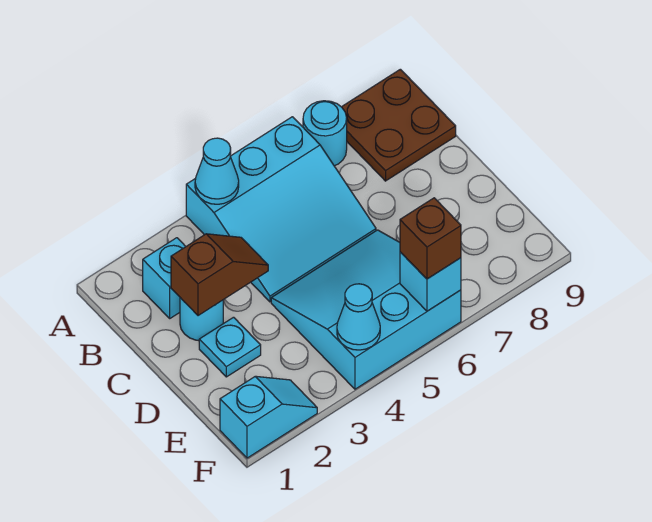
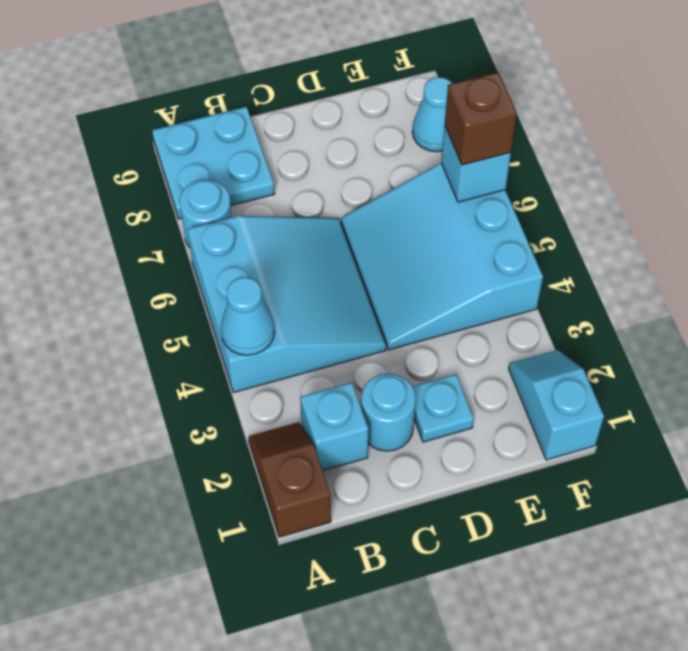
brown 2x2 plate [342,69,456,181] -> cyan 2x2 plate [152,107,274,219]
brown 1x2 slope [171,234,268,316] -> brown 1x2 slope moved to [248,422,331,537]
cyan 1x1 cone [337,284,380,350] -> cyan 1x1 cone moved to [412,77,452,152]

